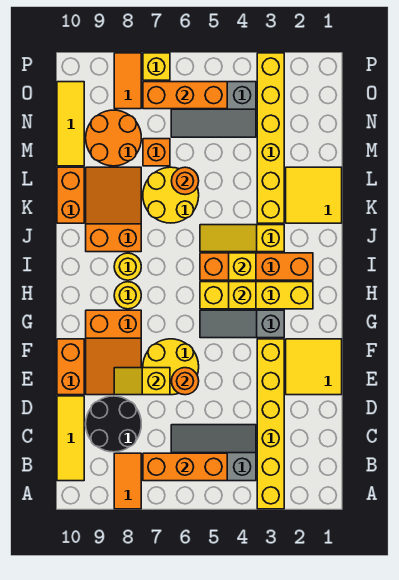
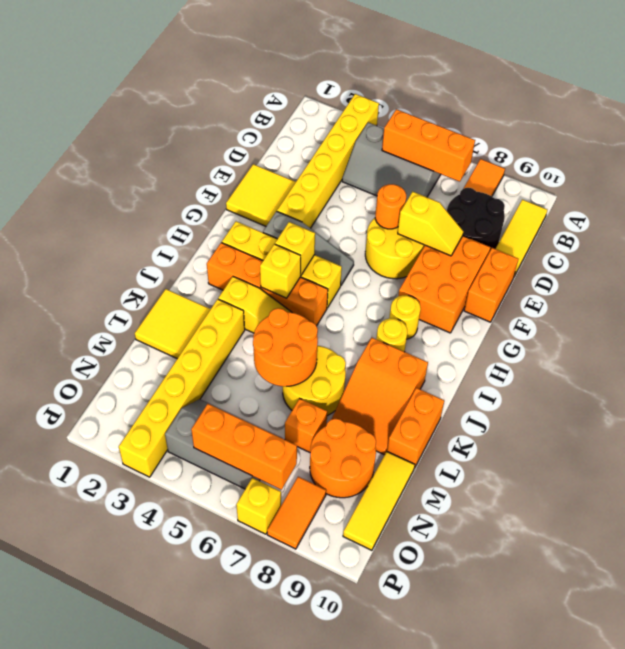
orange 2x3 slope [86,310,141,395] -> orange 2x3 brick [398,236,490,333]
orange 1x1 round brick [172,167,199,195] -> orange 2x2 round brick [253,308,318,386]

